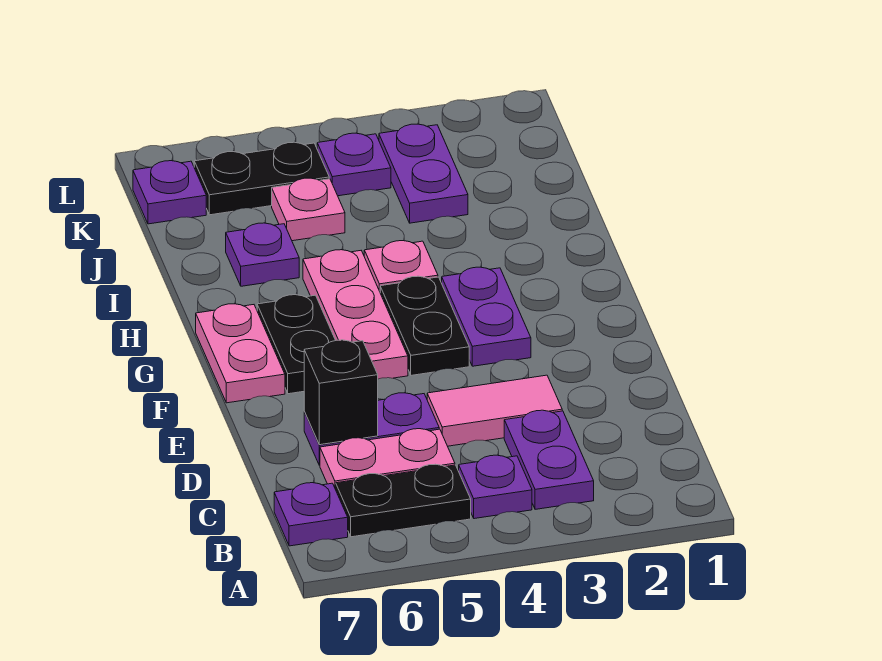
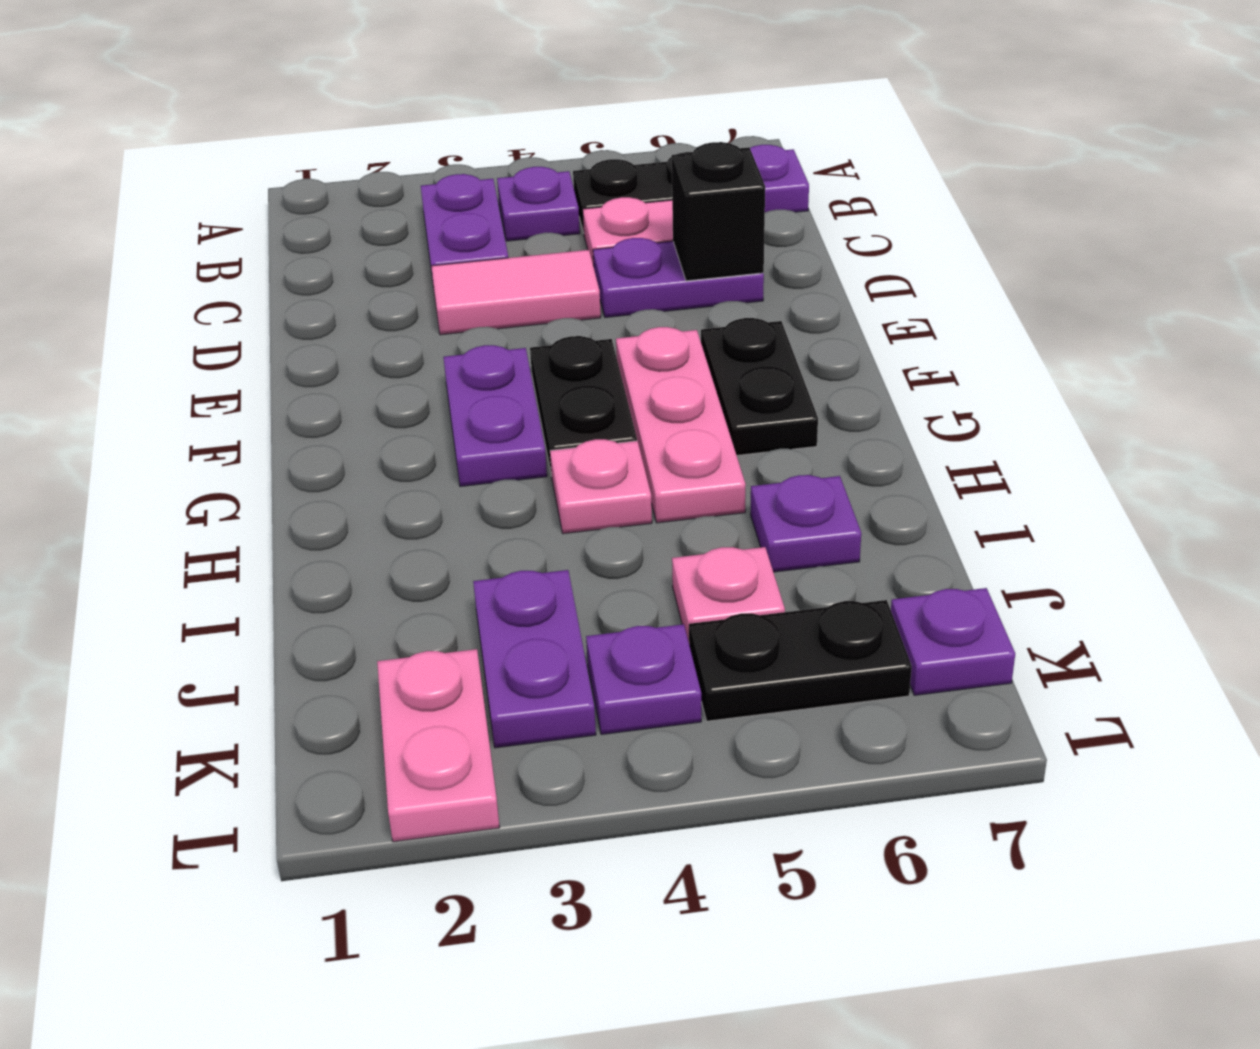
pink 1x2 plate [196,304,285,403] -> pink 1x2 plate moved to [377,649,500,842]

